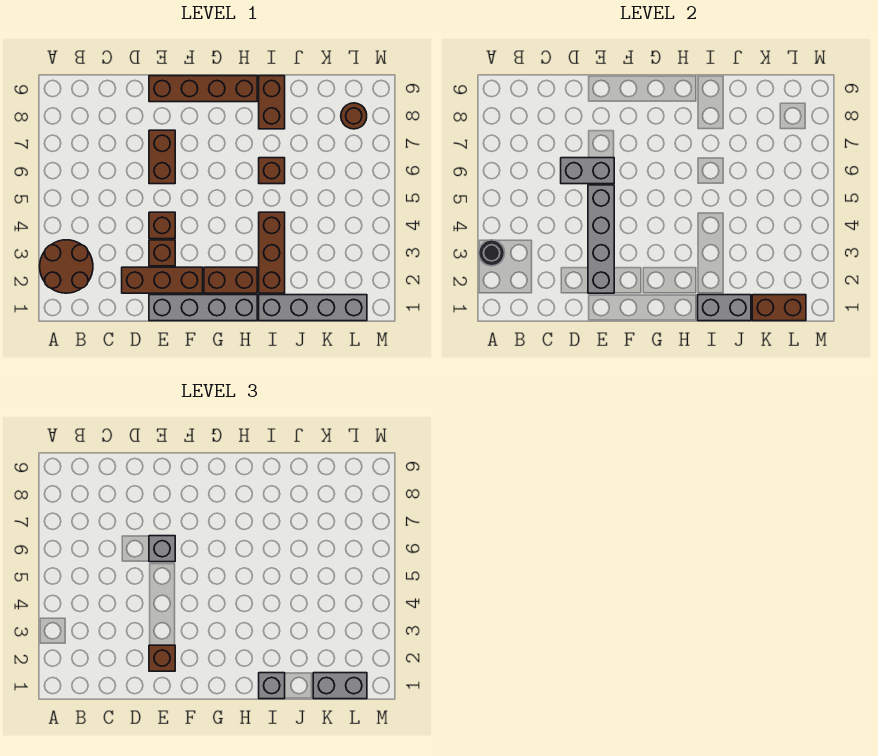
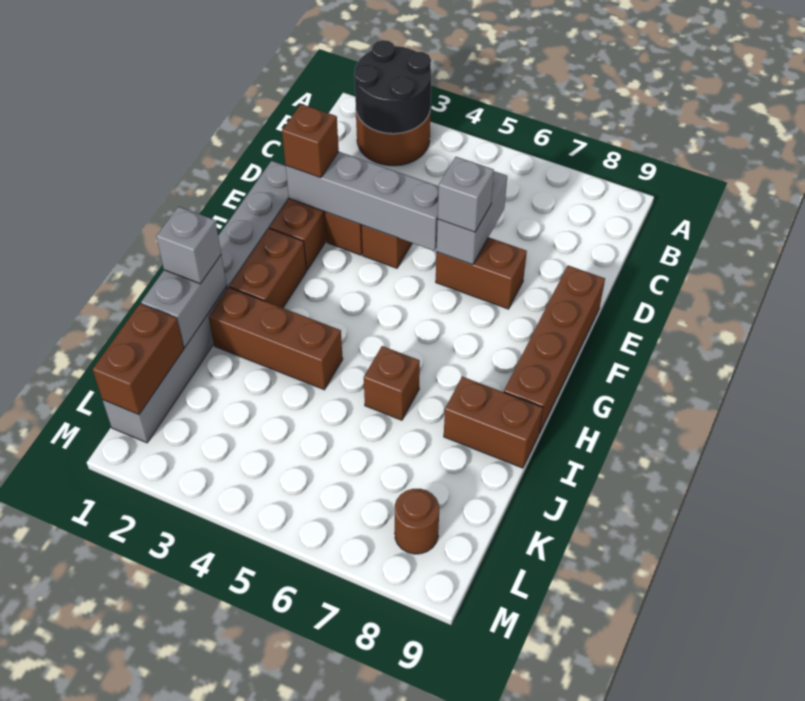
black 1x1 round brick [479,240,505,266] -> black 2x2 round brick [354,40,431,134]
grey 1x2 brick [313,673,367,699] -> none

